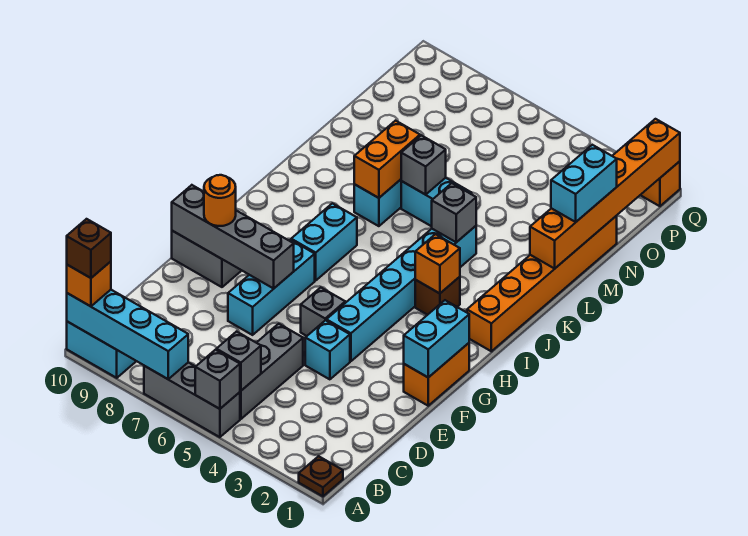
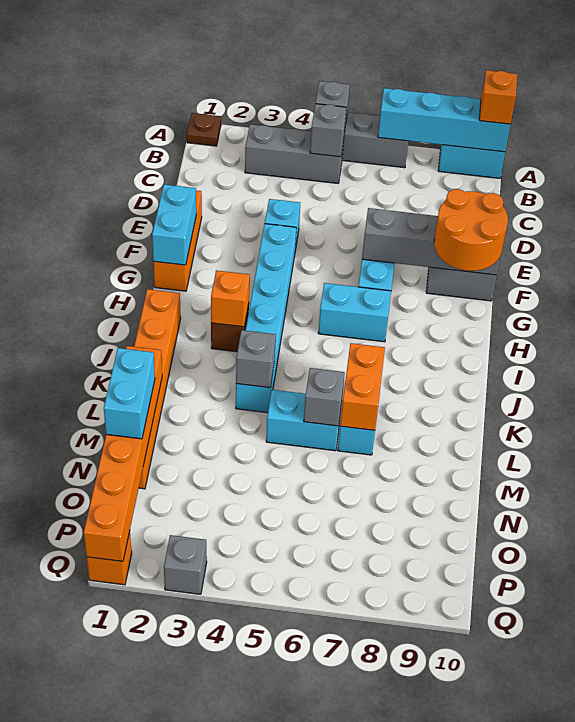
brown 1x1 brick [67,219,111,278] -> none
grey 1x3 brick [240,324,303,419] -> grey 1x3 brick turned to [245,124,344,183]
orange 1x2 brick [404,343,469,406] -> orange 1x3 brick [153,190,202,291]
grey 1x1 brick [301,287,345,336] -> grey 1x1 brick moved to [164,535,207,594]
orange 1x1 round brick [204,175,236,226] -> orange 2x2 round brick [434,189,508,271]
cyan 1x2 brick [291,203,357,280] -> cyan 1x2 brick turned to [318,283,391,342]

